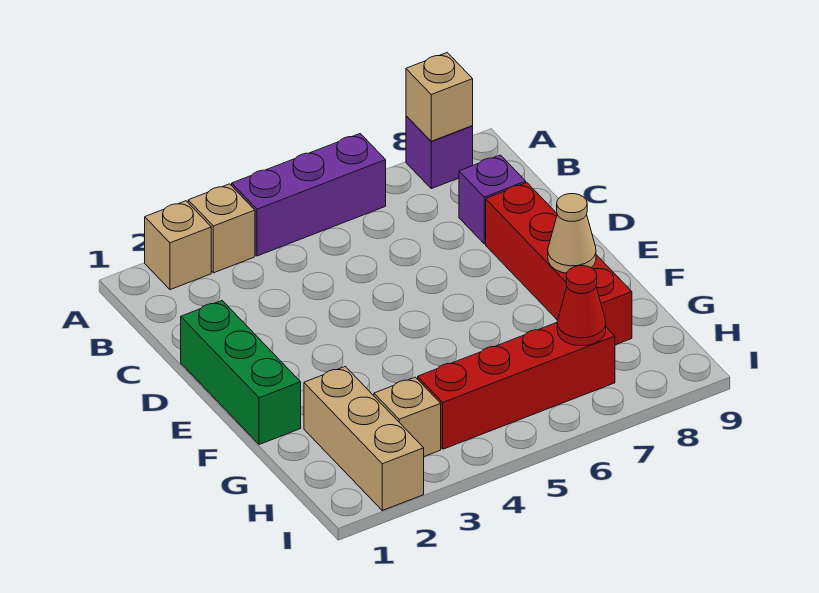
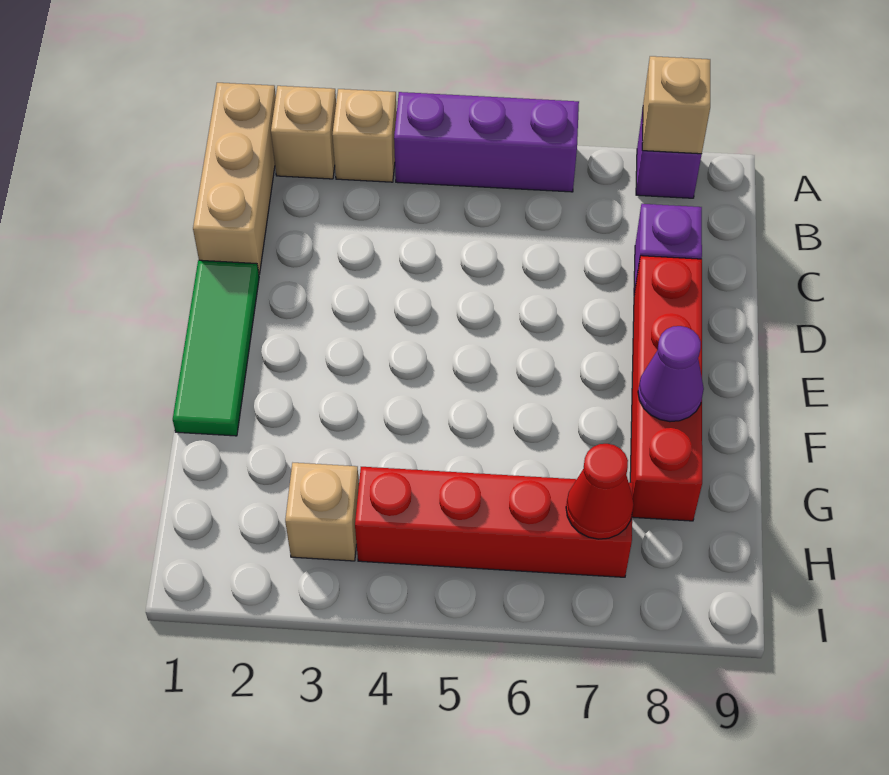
green 1x3 brick [181,301,301,445] -> green 1x3 tile [173,260,259,436]
tan 1x1 cone [548,194,596,273] -> purple 1x1 cone [638,326,704,422]
tan 1x3 brick [304,366,424,510] -> tan 1x3 brick moved to [193,83,276,274]

